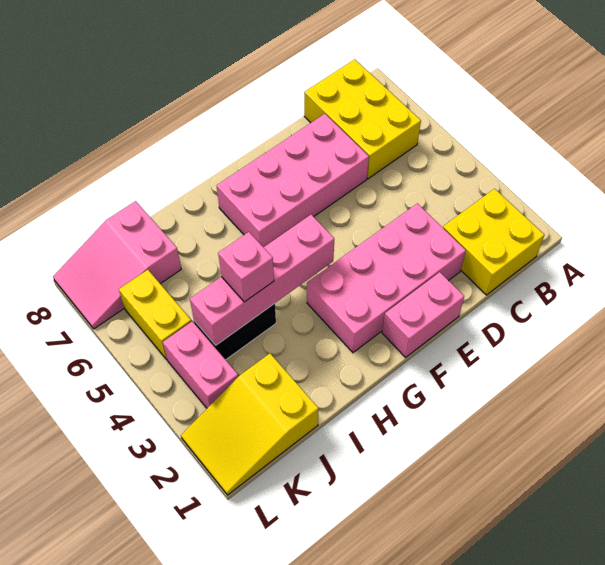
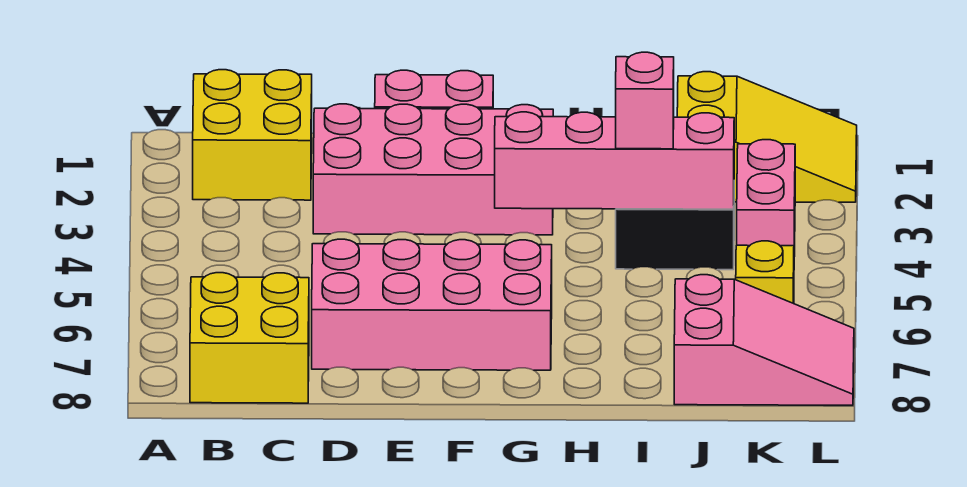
yellow 2x3 brick [304,59,421,179] -> yellow 2x2 brick [190,273,309,403]
yellow 1x2 brick [119,270,192,359] -> yellow 1x1 brick [736,241,794,304]

